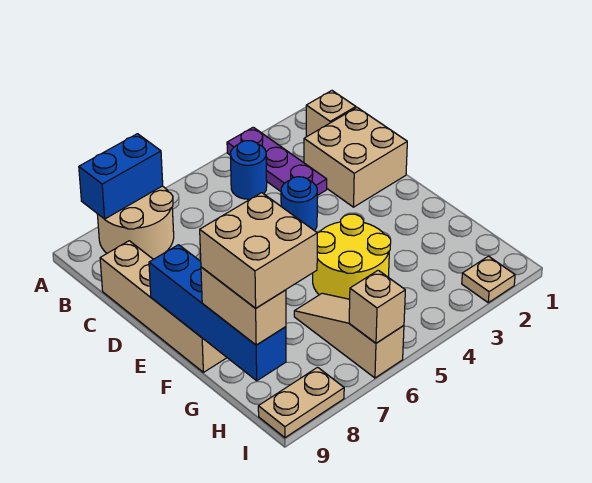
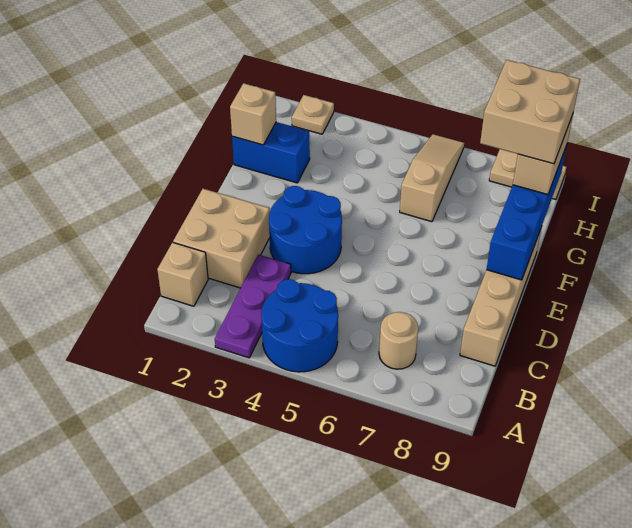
tan 2x2 round brick [97,186,174,259] -> tan 1x1 round brick [379,312,418,369]
blue 1x2 brick [79,134,163,219] -> blue 1x2 brick moved to [232,122,310,183]
blue 1x1 round brick [230,141,267,199] -> blue 2x2 round brick [261,279,338,372]
blue 1x1 round brick [281,177,317,231] -> blue 2x2 round brick [269,186,342,274]
yellow 2x2 round brick [313,214,391,299] -> none
tan 1x3 slope [294,293,404,378] -> tan 1x3 slope turned to [400,134,464,222]
tan 1x1 brick [349,270,405,343] -> tan 1x1 brick moved to [230,83,276,145]

